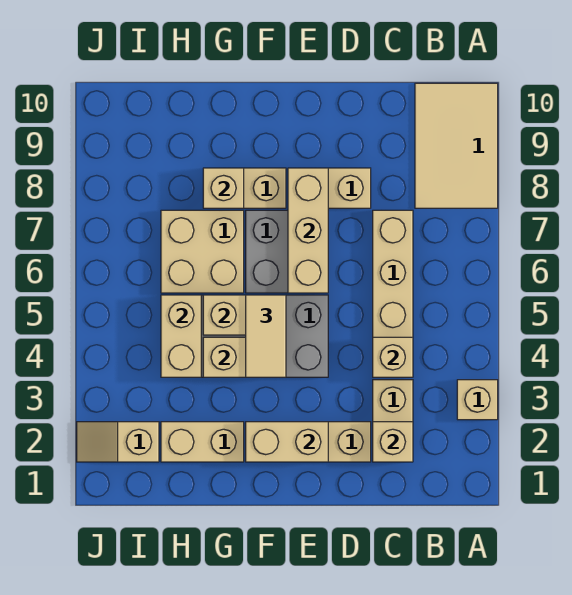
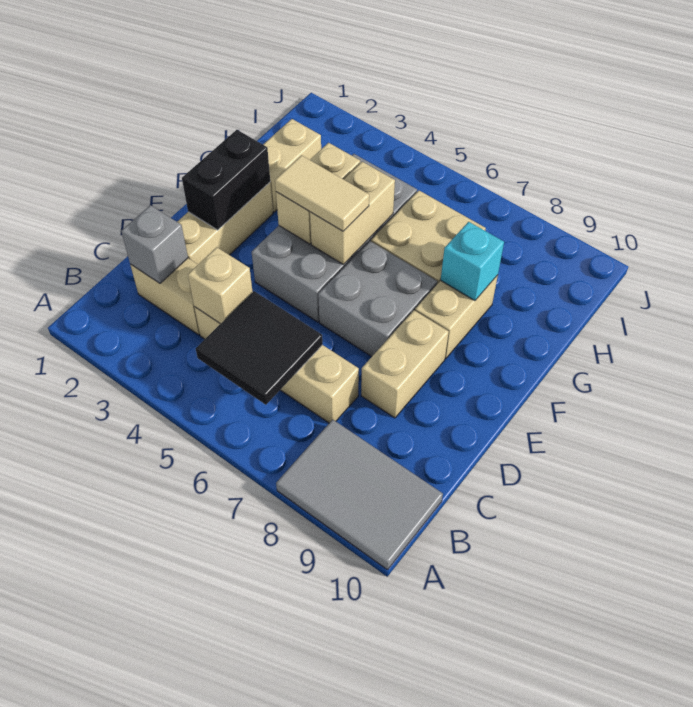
tan 1x1 brick [457,380,498,420] -> none
tan 2x3 tile [415,83,498,208] -> grey 2x3 tile [276,419,443,570]
none -> black 2x2 tile [196,291,323,405]
tan 1x1 brick [373,422,413,462] -> grey 1x1 brick [121,205,188,283]
tan 1x2 brick [246,422,328,462] -> black 1x2 brick [182,130,270,230]
tan 1x3 brick [288,168,328,293] -> none
tan 1x1 brick [203,168,244,208] -> cyan 1x1 brick [441,222,504,301]
tan 1x2 brick [161,295,201,377] -> none
tan 1x2 slope [77,422,159,462] -> none

